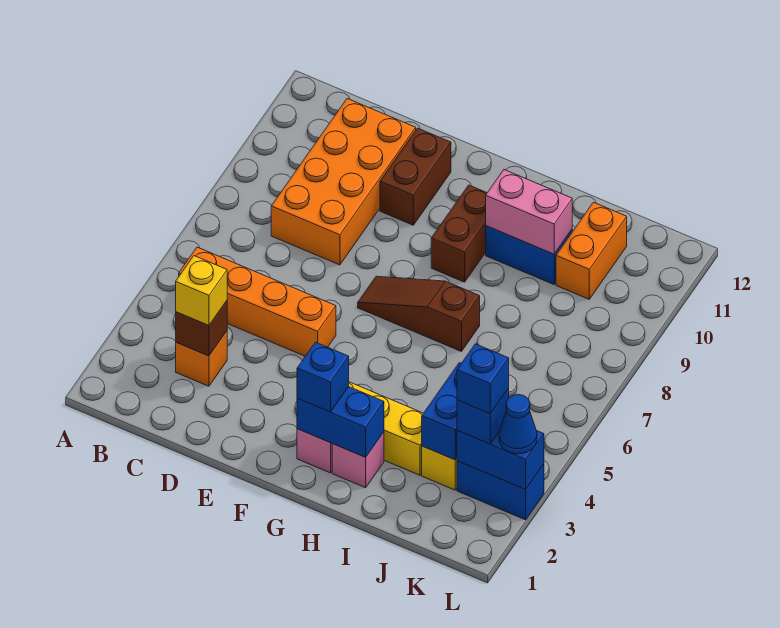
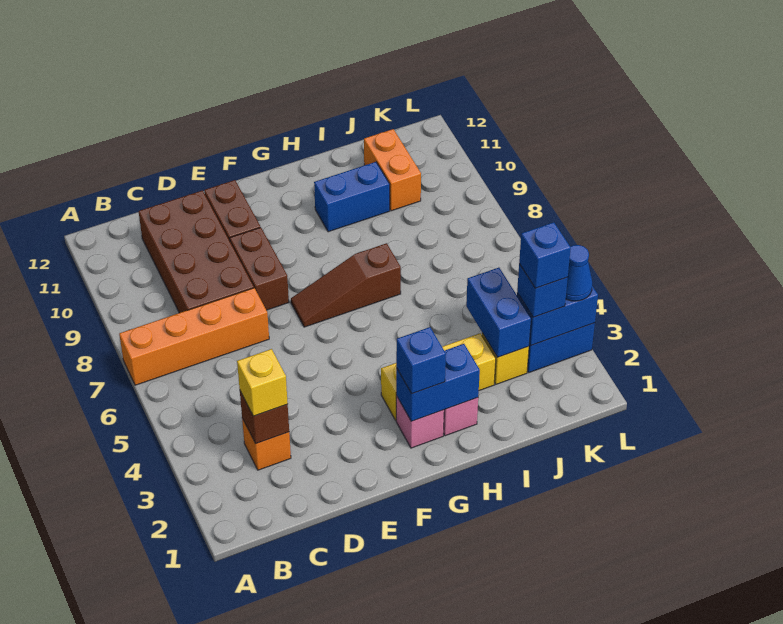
orange 1x4 brick [179,247,336,356] -> orange 1x4 brick moved to [119,288,269,385]
orange 2x4 brick [271,99,416,265] -> brown 2x4 brick [139,191,254,313]
brown 1x2 brick [431,185,487,282] -> brown 1x2 brick moved to [230,227,289,310]
pink 1x2 brick [486,170,572,254] -> none

